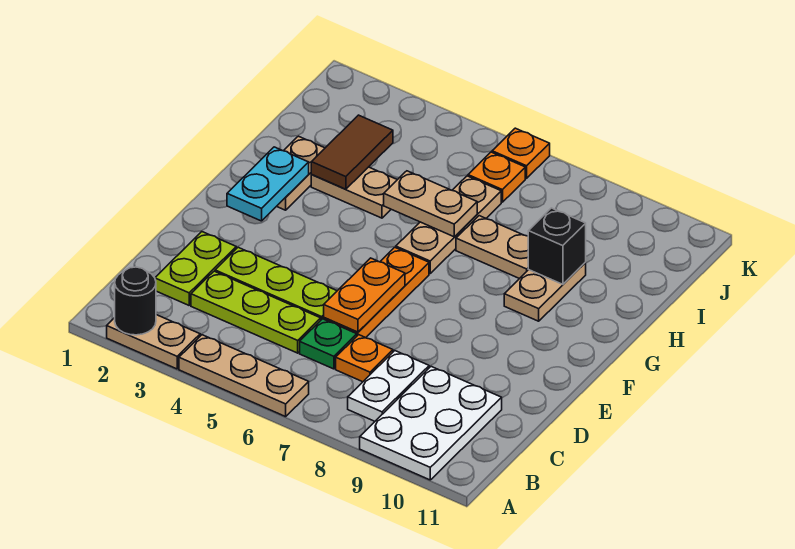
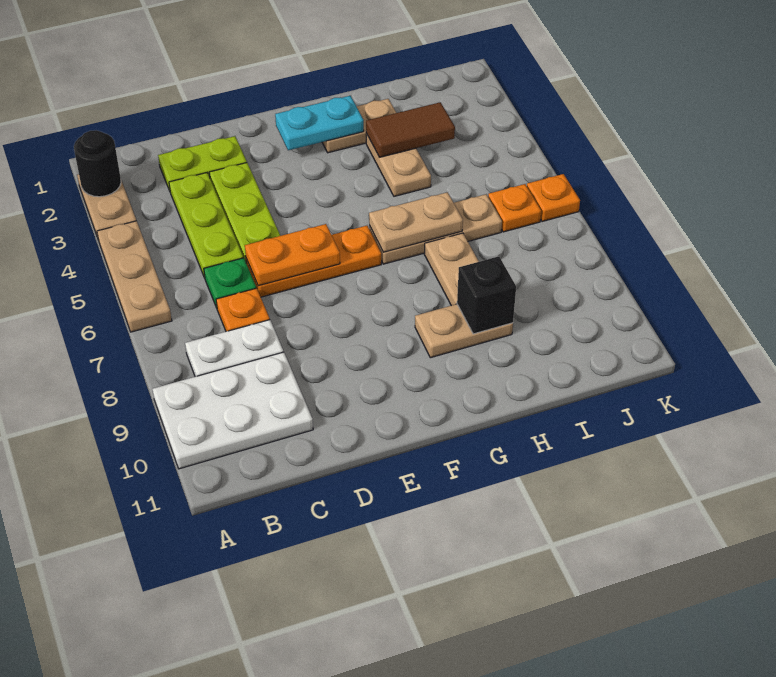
tan 1x2 plate [384,171,477,237] -> tan 1x2 plate turned to [369,192,463,252]

